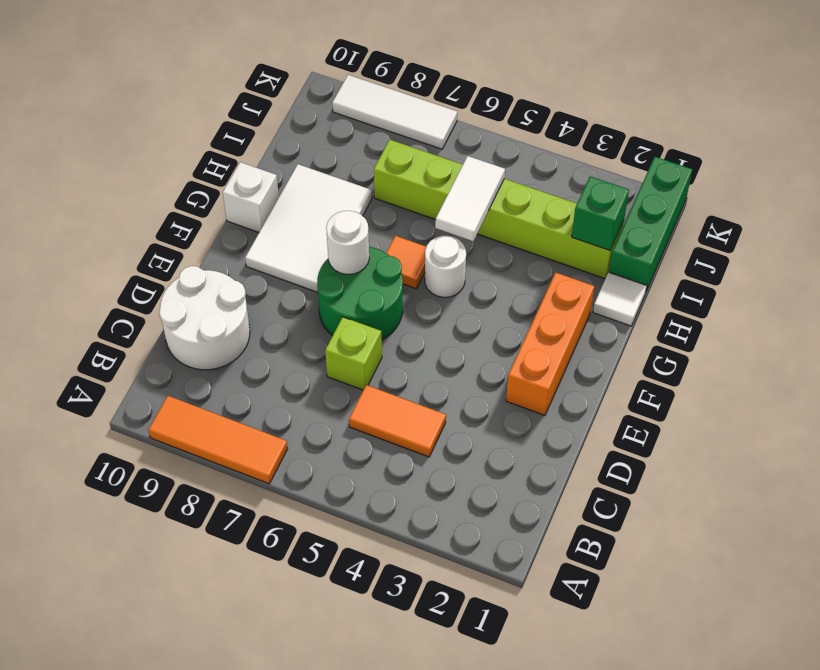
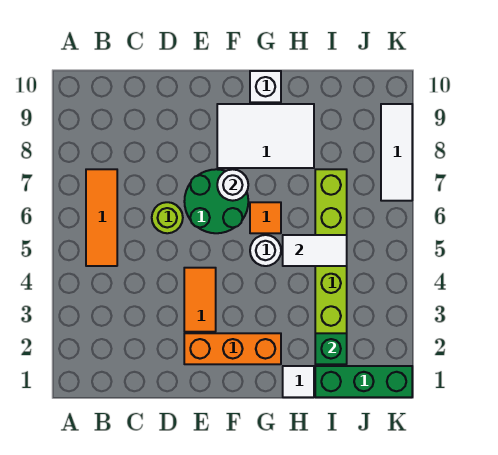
orange 1x3 tile [149,396,288,484] -> orange 1x3 tile moved to [86,169,117,266]
orange 1x2 tile [349,385,446,457] -> orange 1x2 tile moved to [184,268,216,332]
white 2x2 round brick [159,266,250,370] -> none
lime 1x1 brick [325,317,382,390] -> lime 1x1 round brick [152,202,183,233]

